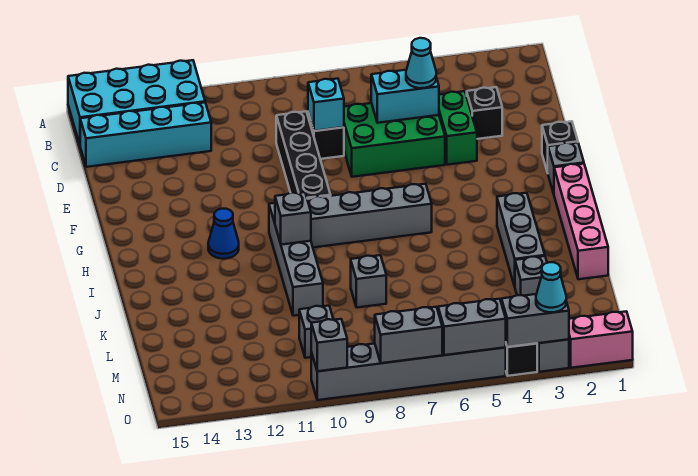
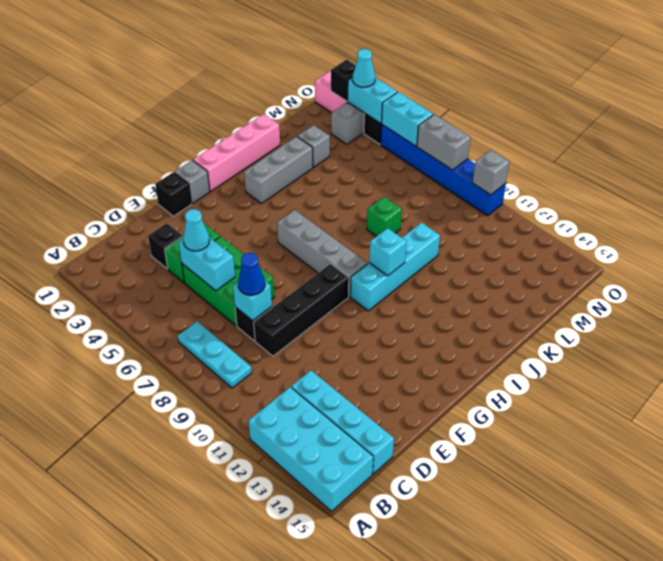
none -> cyan 1x3 plate [178,321,252,388]
grey 1x4 brick [269,203,323,316] -> cyan 1x4 brick [350,223,440,311]
blue 1x1 cone [208,209,239,259] -> blue 1x1 cone moved to [238,253,265,295]
grey 1x1 brick [275,192,311,245] -> cyan 1x1 brick [369,228,406,276]
grey 1x1 brick [351,255,386,308] -> green 1x1 brick [367,197,402,236]
grey 1x1 brick [299,306,333,358] -> none
none -> black 1x1 brick [331,60,356,101]
grey 1x2 brick [502,294,569,347] -> cyan 1x2 brick [348,77,397,123]
grey 1x6 brick [311,344,506,400] -> blue 1x6 brick [381,125,506,216]
grey 1x2 brick [438,299,506,355] -> cyan 1x2 brick [382,92,433,146]

